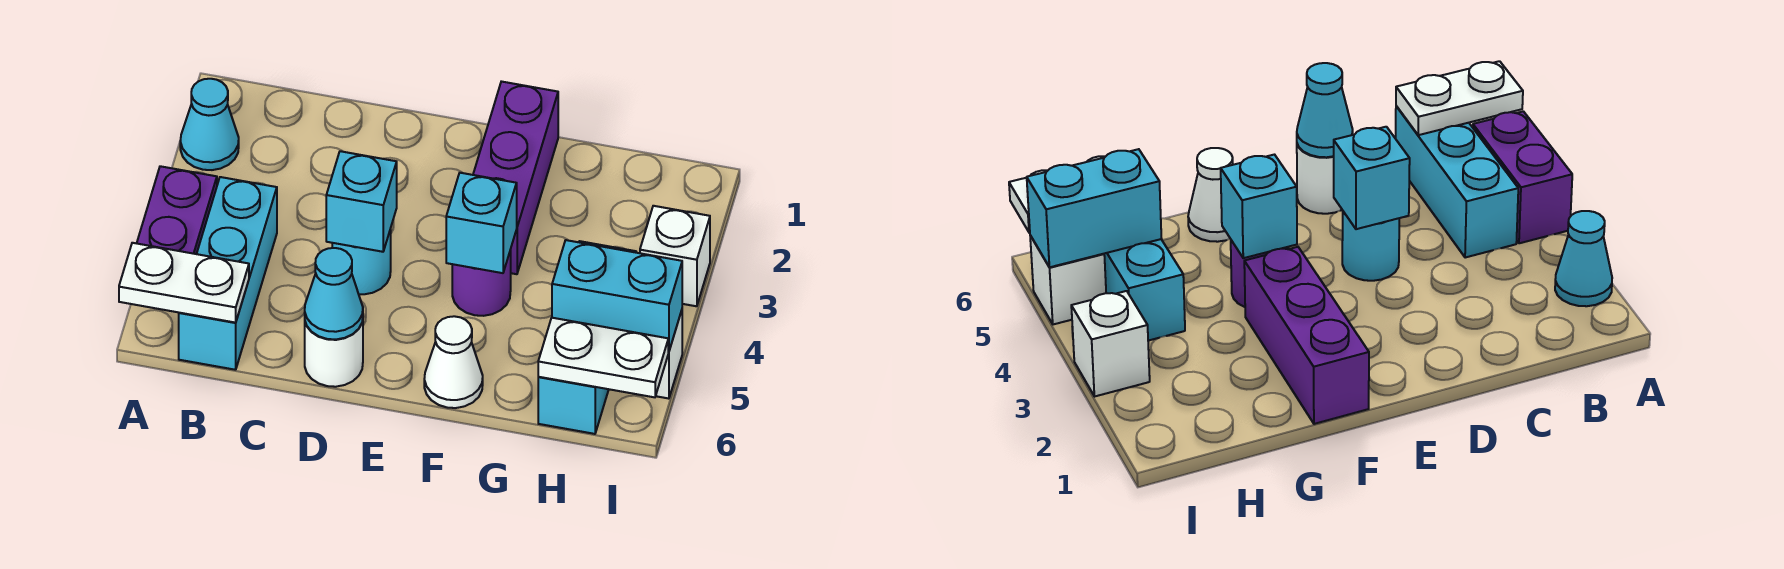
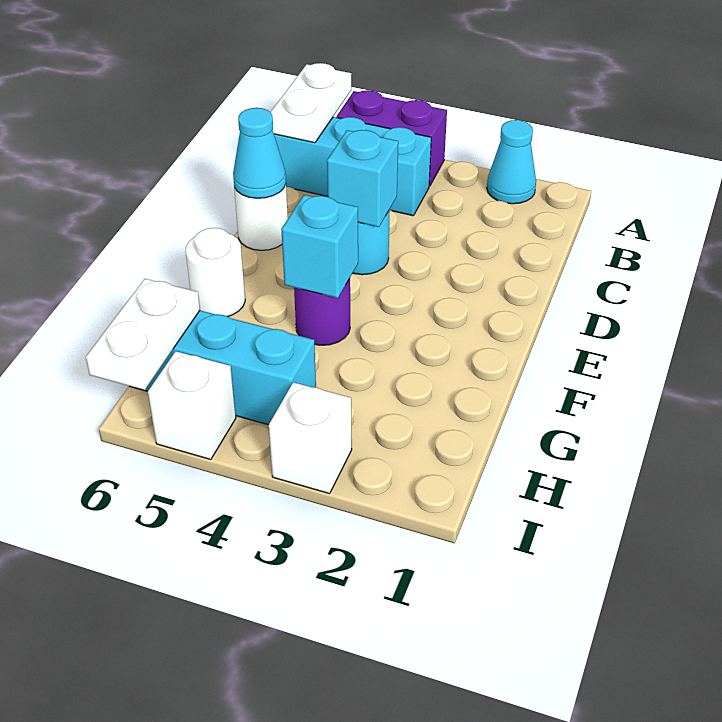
purple 1x3 brick [473,81,558,274] -> none
white 1x1 cone [424,316,483,408] -> white 1x1 round brick [186,228,245,317]
cyan 1x2 brick [552,240,682,351] -> none

